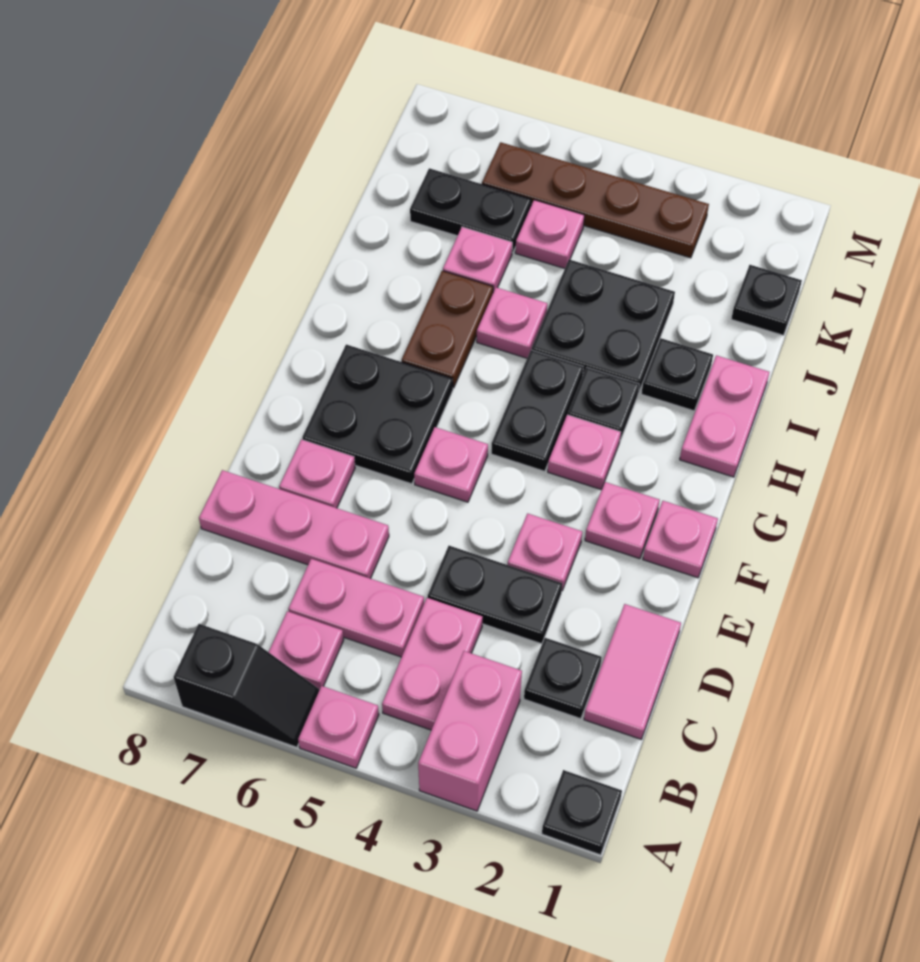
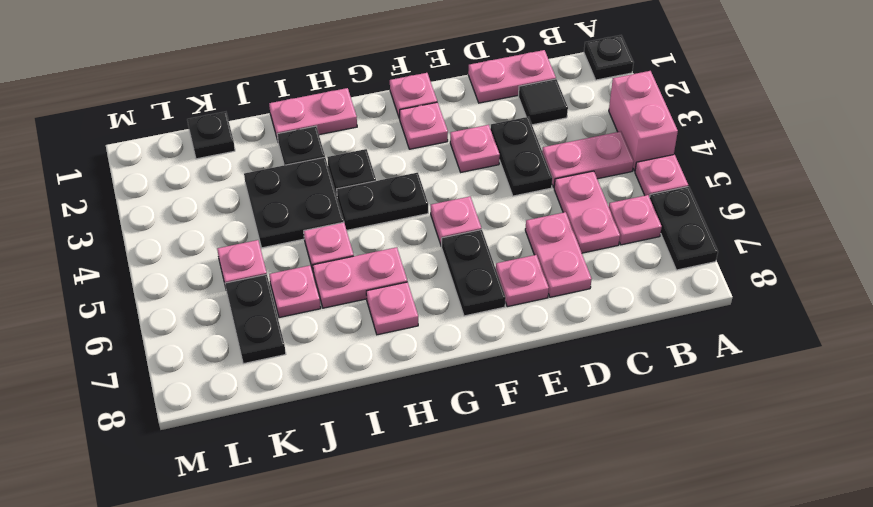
pink 1x2 brick [418,651,522,811] -> pink 1x2 brick turned to [609,71,678,171]
black 1x2 slope [174,624,319,747] -> black 1x2 plate [650,186,718,270]
pink 1x2 tile [584,604,681,739] -> pink 1x2 plate [468,50,556,103]
black 1x1 plate [524,638,602,719] -> black 1x1 tile [518,79,568,125]
pink 1x3 plate [199,470,389,579] -> pink 1x2 plate [525,212,592,297]
black 2x2 plate [302,345,453,484] -> black 1x2 plate [442,230,506,316]
pink 1x1 plate [548,415,621,489] -> pink 1x1 plate moved to [366,282,418,335]
brown 1x2 plate [402,271,493,388] -> pink 1x2 plate [313,247,407,308]
brown 1x4 plate [482,142,709,258] -> none

